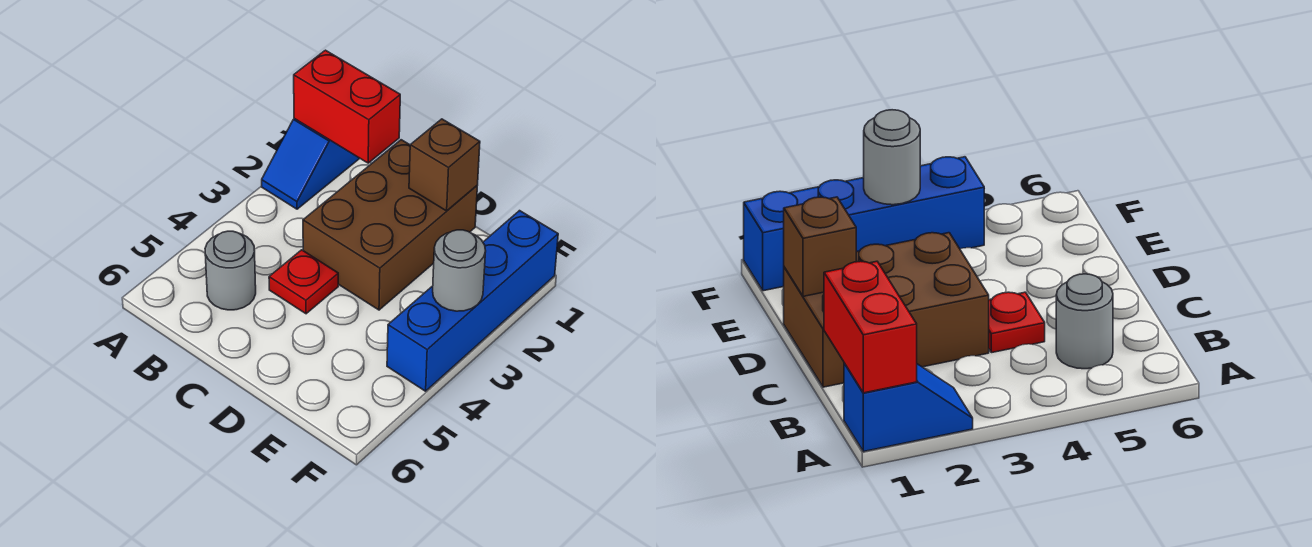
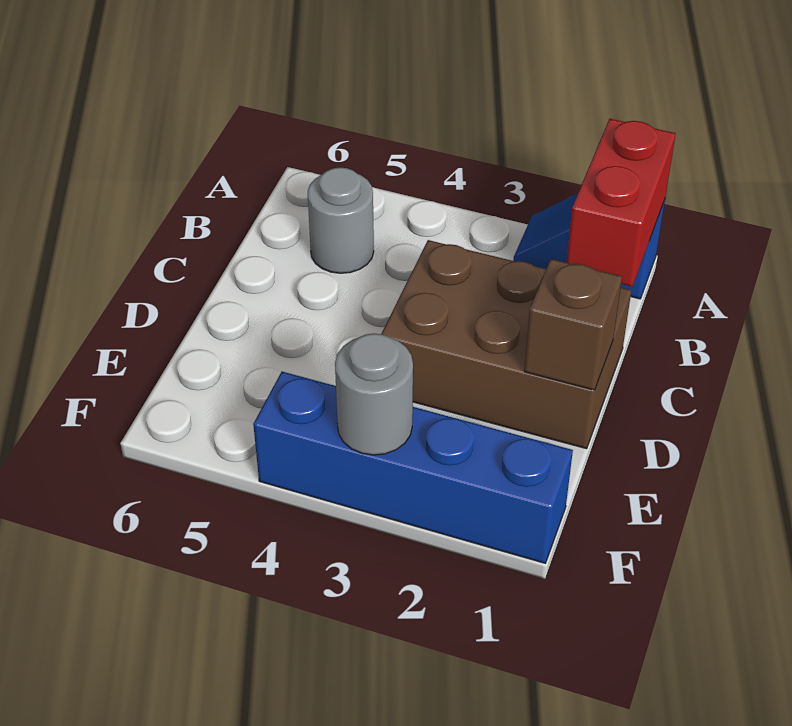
red 1x1 plate [269,250,338,314] -> none

